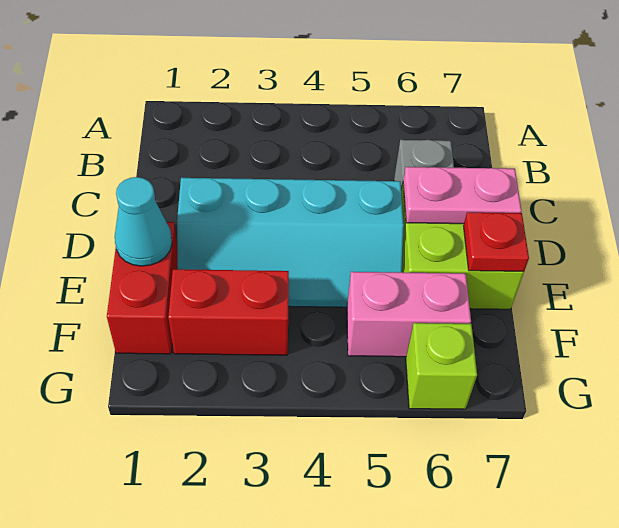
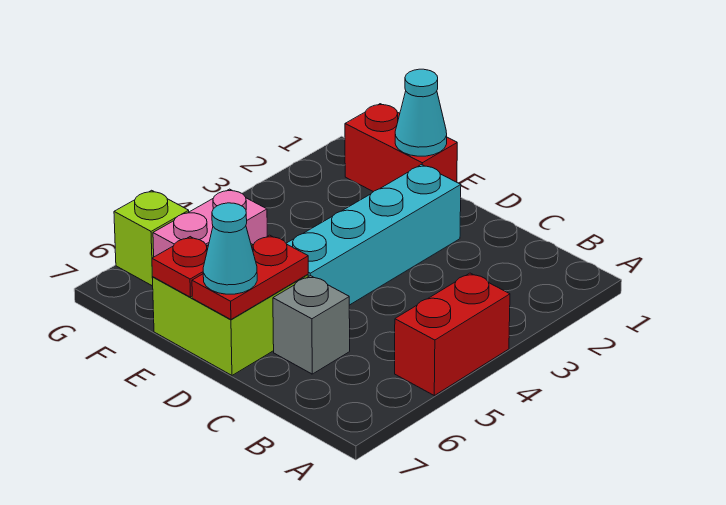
pink 1x2 plate [403,167,522,224] -> red 1x2 plate [192,235,308,319]
none -> cyan 1x1 cone [203,203,257,294]
red 1x2 brick [168,269,289,355] -> red 1x2 brick moved to [395,273,510,395]

